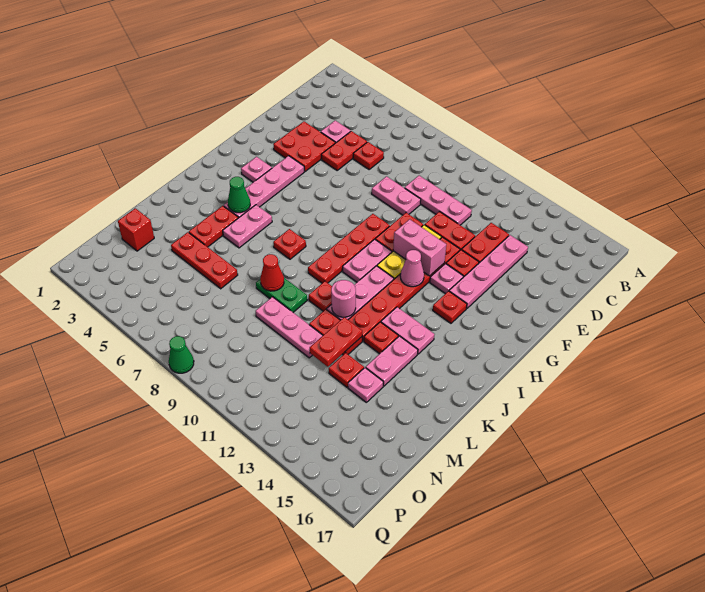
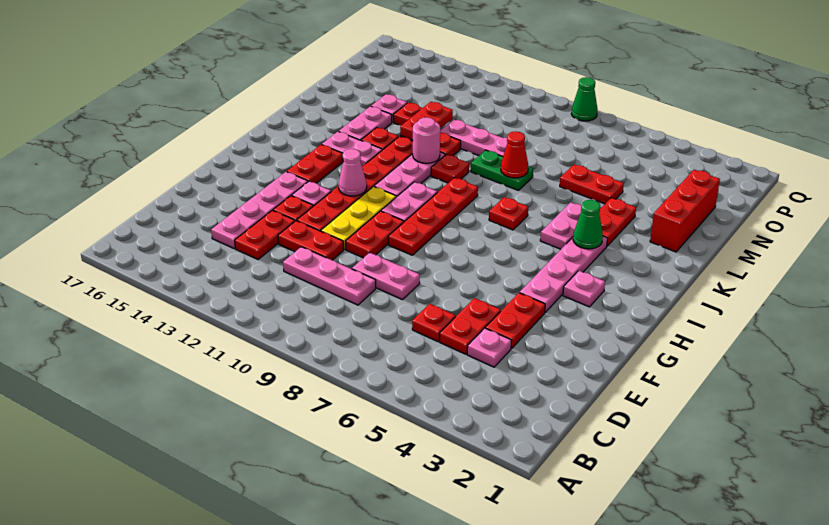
red 2x2 plate [273,122,335,171] -> red 1x2 plate [485,293,545,348]
pink 1x2 brick [393,219,446,276] -> none
red 1x1 plate [433,291,467,323] -> red 1x2 plate [287,145,343,183]
red 1x3 plate [171,232,238,289] -> red 1x2 plate [560,164,624,204]
red 1x1 brick [118,208,154,251] -> red 1x3 brick [650,170,720,252]

